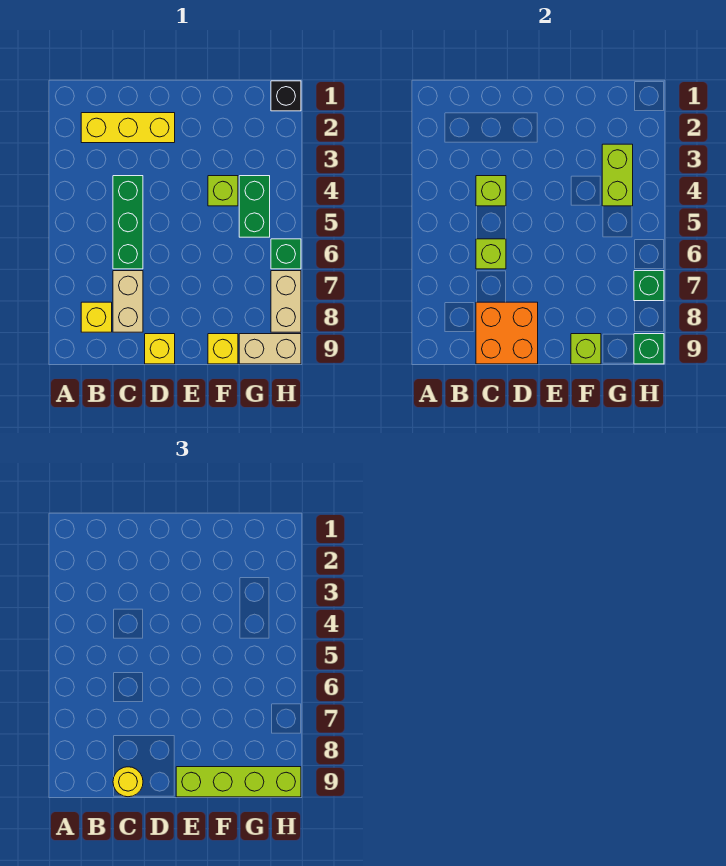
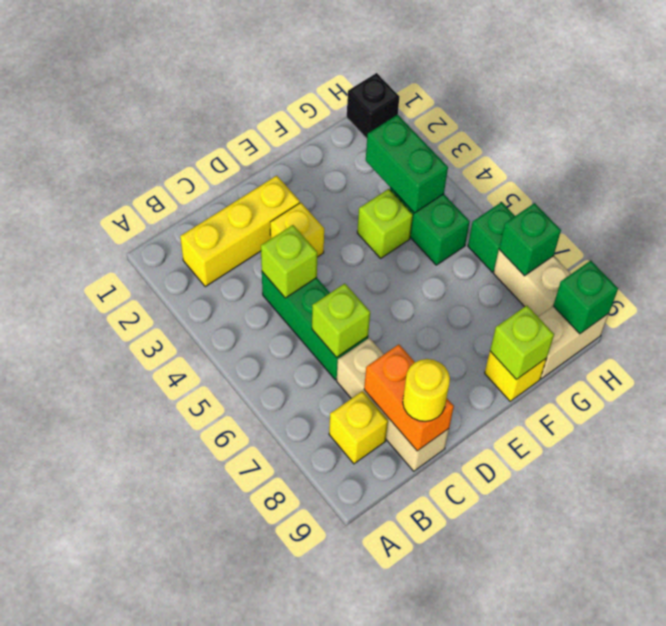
tan 1x2 brick [113,271,143,332] -> tan 1x3 brick [337,338,449,471]
orange 2x2 brick [476,302,538,364] -> orange 1x2 brick [364,344,454,451]
yellow 1x1 brick [145,334,175,364] -> yellow 1x1 brick moved to [270,203,324,257]
lime 1x4 brick [176,767,301,797] -> none
lime 1x2 brick [602,144,633,206] -> green 1x2 brick [366,115,448,213]

